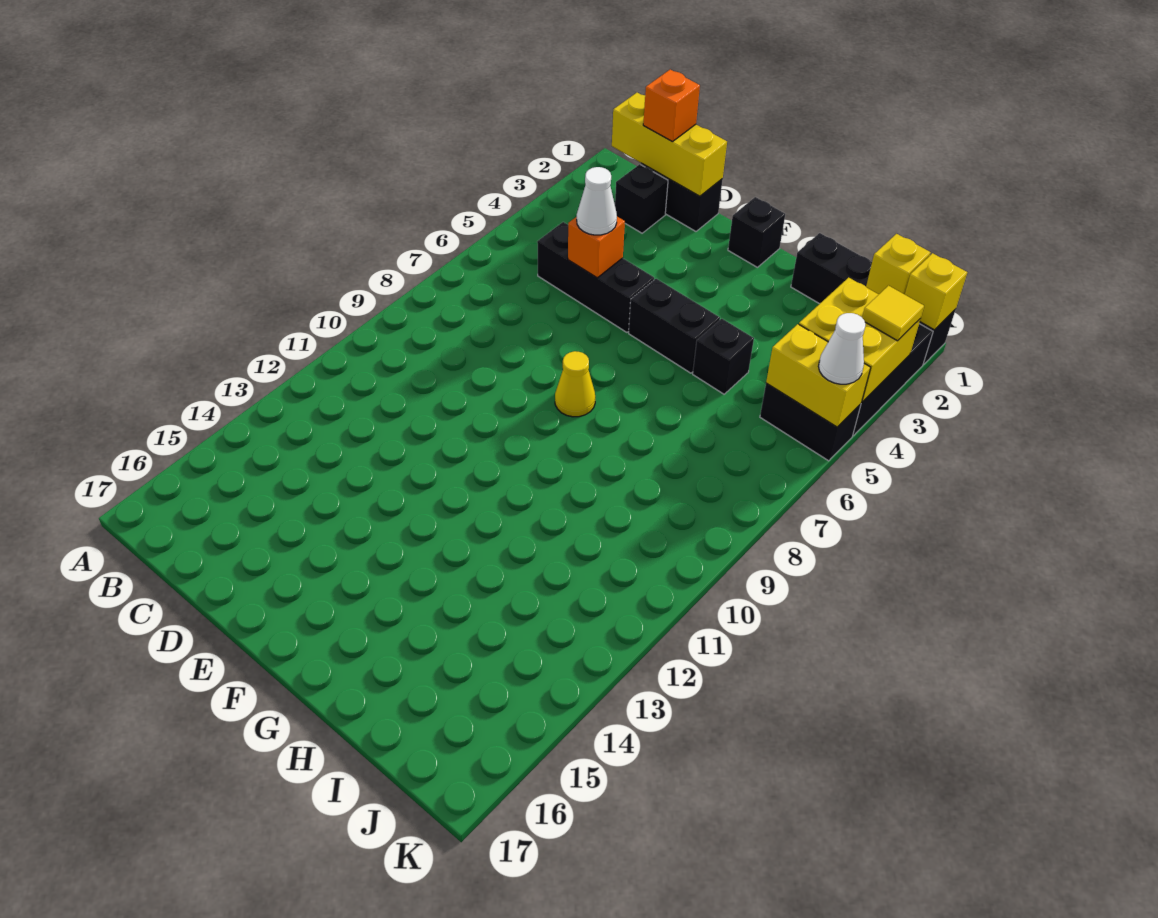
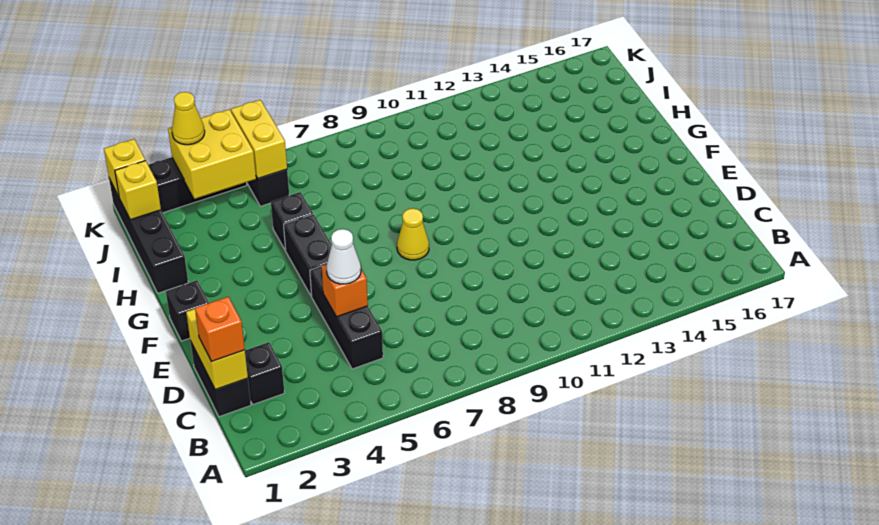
yellow 1x3 brick [612,93,727,196] -> yellow 1x2 brick [186,309,248,390]
yellow 1x1 tile [862,286,924,341] -> yellow 1x1 cone [172,92,205,145]
white 1x1 cone [818,313,865,384] -> none

